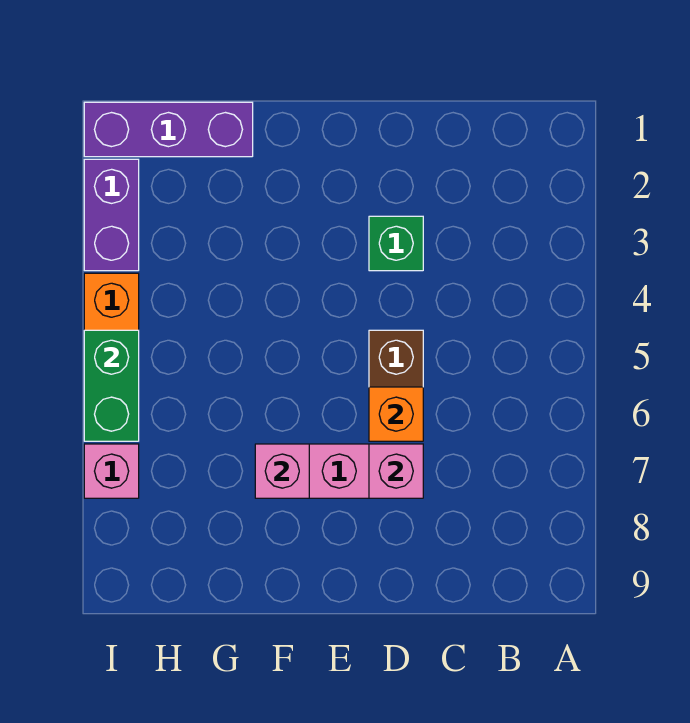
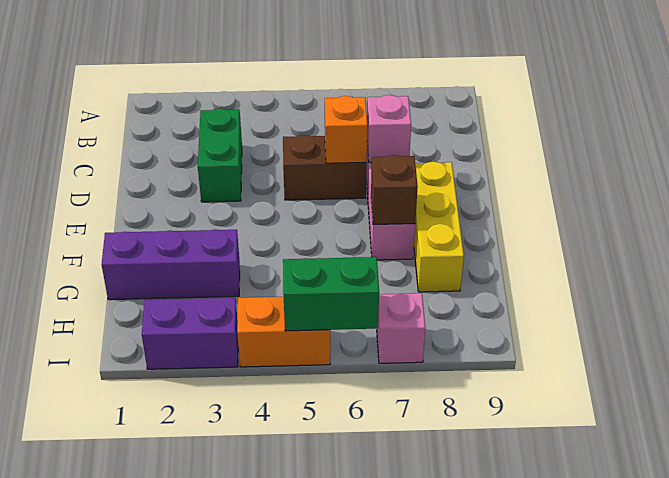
green 1x1 brick [369,216,423,271] -> green 1x2 brick [198,108,242,202]
none -> yellow 1x3 brick [414,162,464,292]
pink 1x1 brick [255,444,309,498] -> brown 1x1 brick [371,155,418,225]
purple 1x3 brick [84,102,253,157] -> purple 1x3 brick turned to [102,229,240,300]

